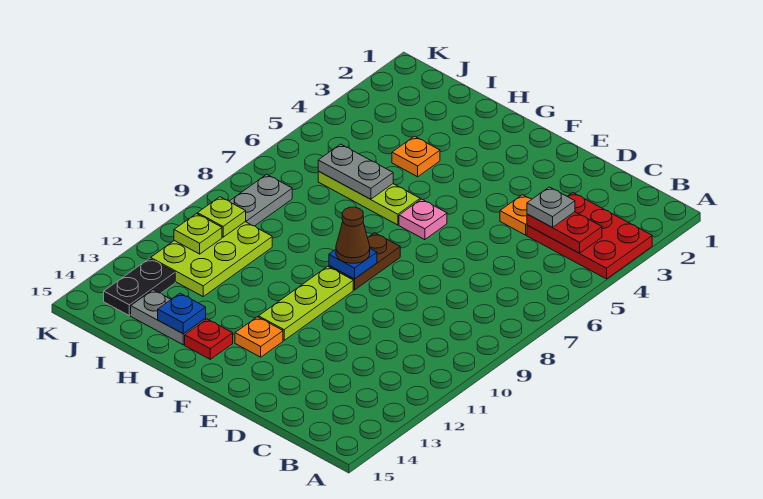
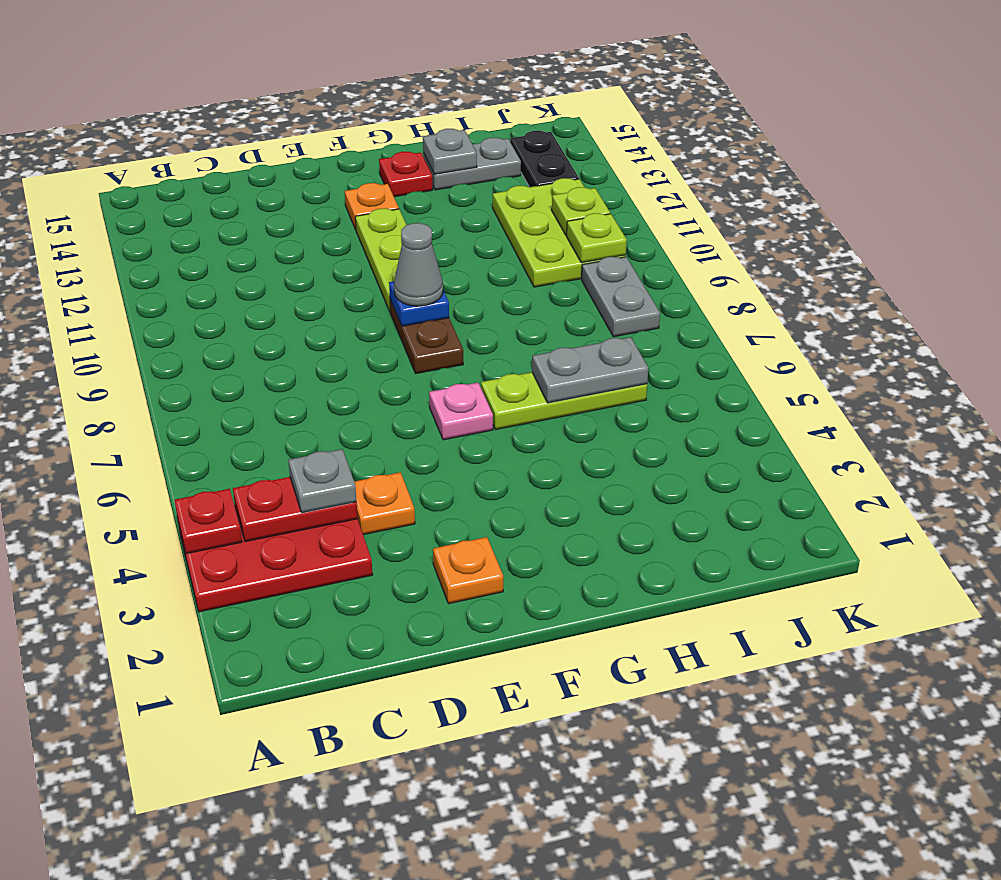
none -> red 1x1 plate [174,489,242,554]
brown 1x1 cone [336,207,370,263] -> grey 1x1 cone [394,223,443,306]
orange 1x1 plate [392,136,440,177] -> orange 1x1 plate moved to [433,537,503,604]
blue 1x1 plate [158,293,206,334] -> grey 1x1 plate [423,129,477,174]

